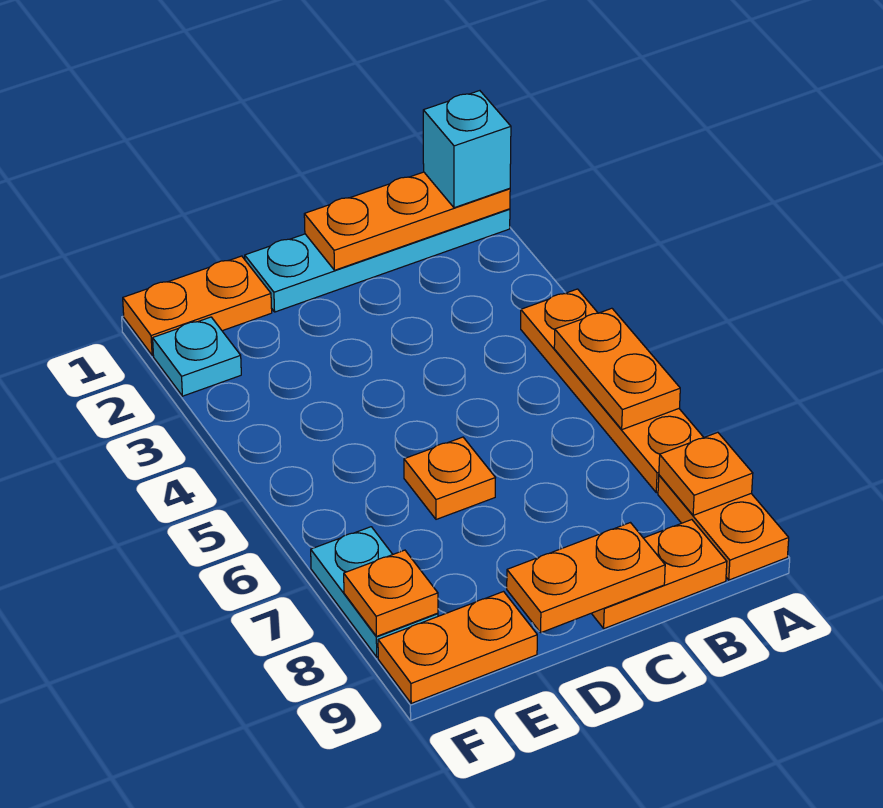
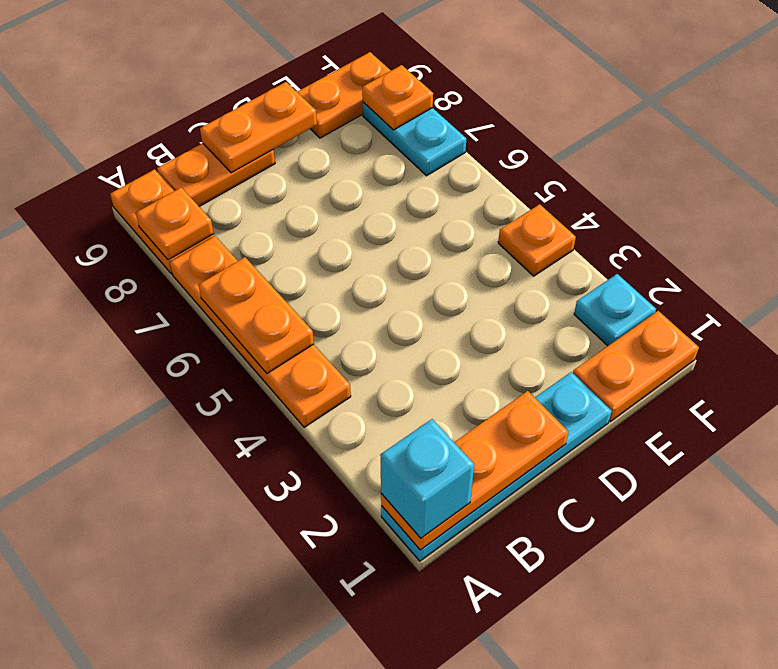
orange 1x1 plate [404,437,495,519] -> orange 1x1 plate moved to [498,204,576,276]

